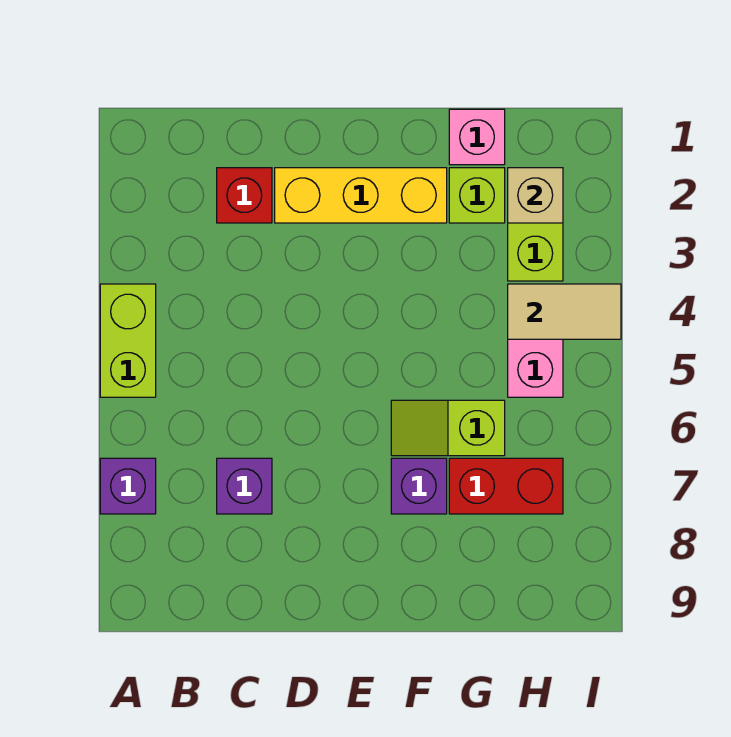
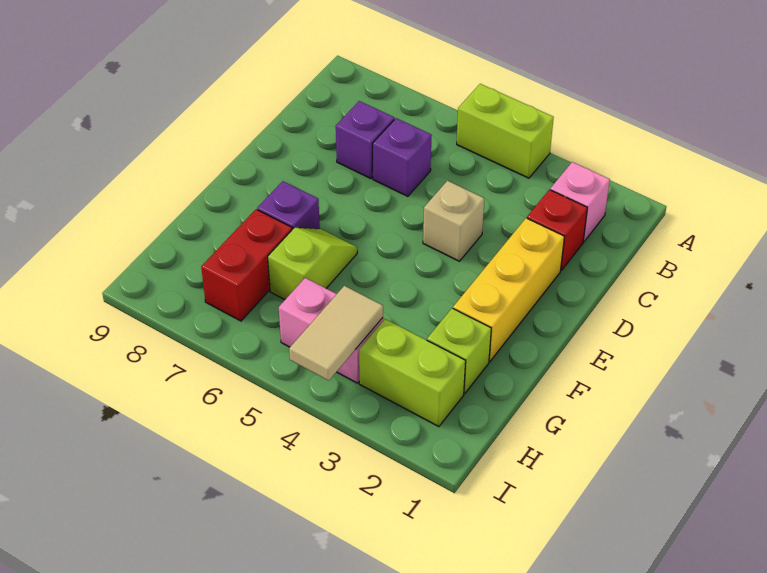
purple 1x1 brick [100,458,156,514] -> purple 1x1 brick moved to [373,118,432,196]
pink 1x1 brick [449,109,505,165] -> pink 1x1 brick moved to [550,162,610,242]
tan 1x1 brick [508,168,563,223] -> tan 1x1 brick moved to [423,181,484,261]

